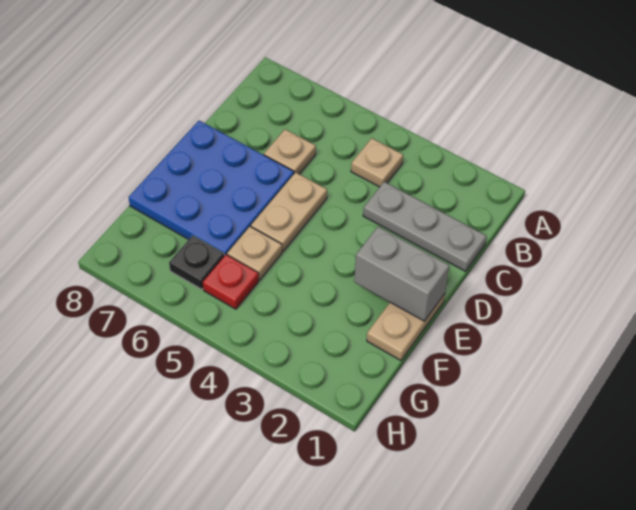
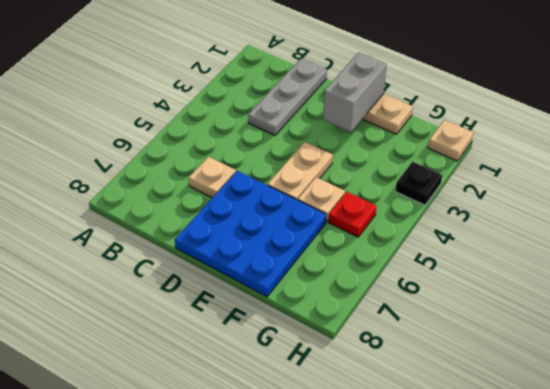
tan 1x1 plate [351,138,403,187] -> tan 1x1 plate moved to [428,120,474,161]
tan 1x2 plate [251,172,327,251] -> tan 1x2 plate turned to [268,142,333,200]
black 1x1 plate [169,235,225,289] -> black 1x1 plate moved to [395,162,442,205]

